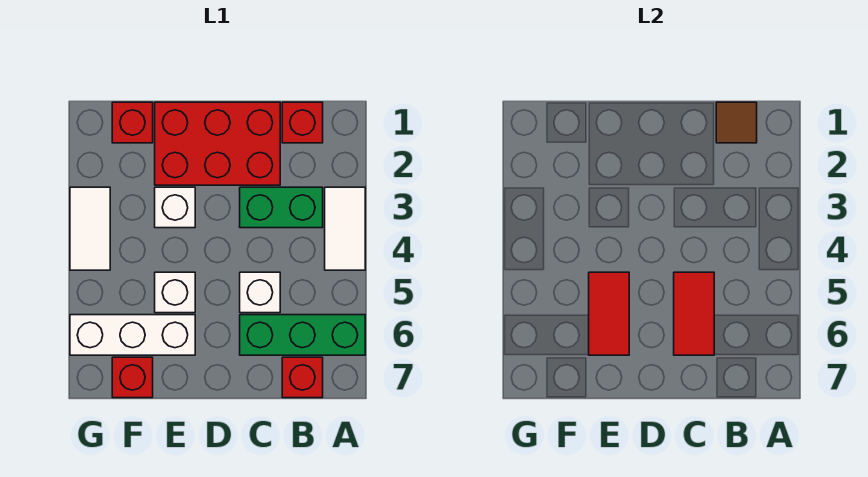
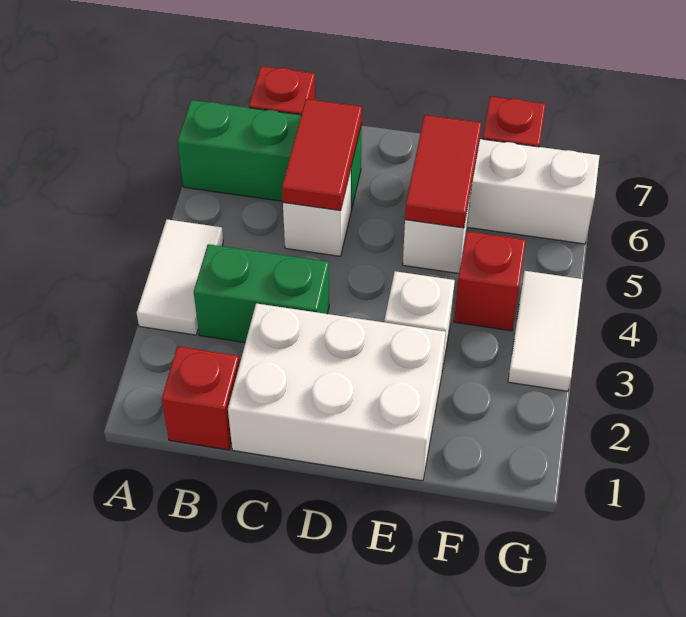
brown 1x1 tile [716,102,757,143] -> none
red 2x3 brick [155,102,280,185] -> white 2x3 brick [228,303,446,481]
red 1x1 brick [112,102,153,143] -> red 1x1 brick moved to [454,231,526,331]

